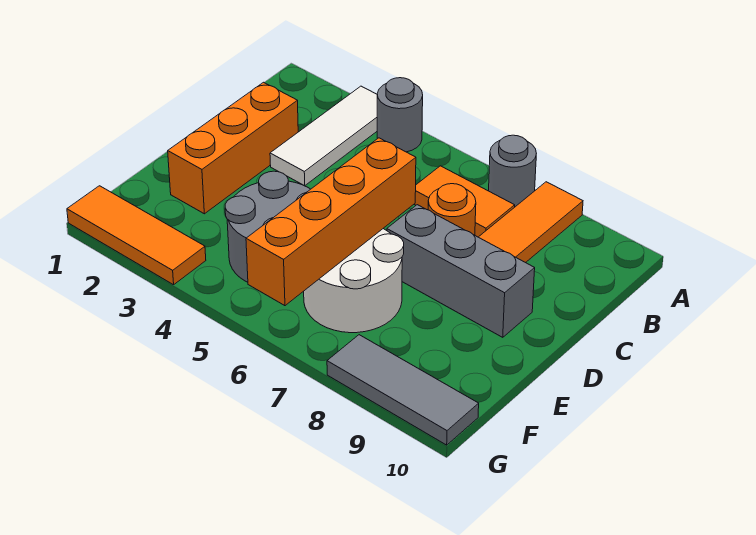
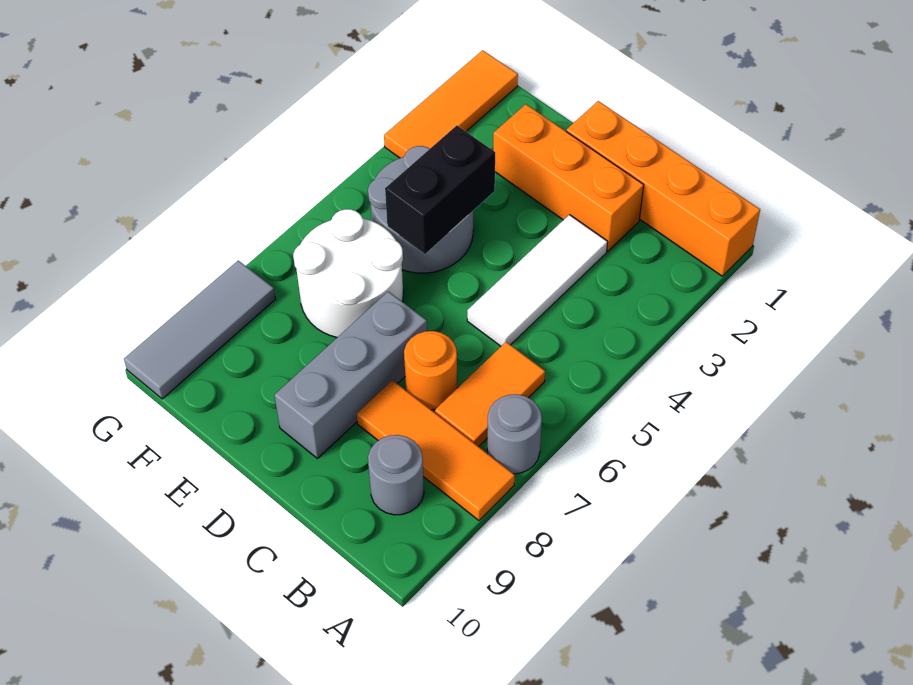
white 1x3 tile [270,86,377,186] -> white 1x3 tile turned to [467,215,608,346]
grey 1x1 round brick [377,78,423,152] -> grey 1x1 round brick moved to [368,435,424,515]
orange 1x4 brick [246,138,416,306] -> orange 1x4 brick moved to [566,101,760,276]
none -> black 1x2 brick [385,125,495,254]

